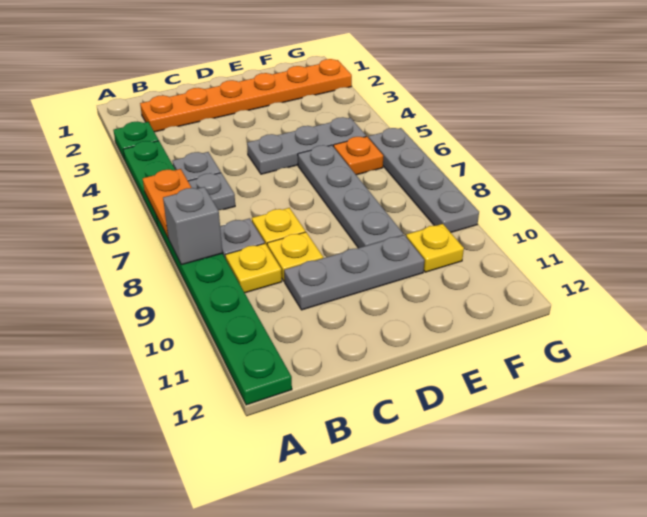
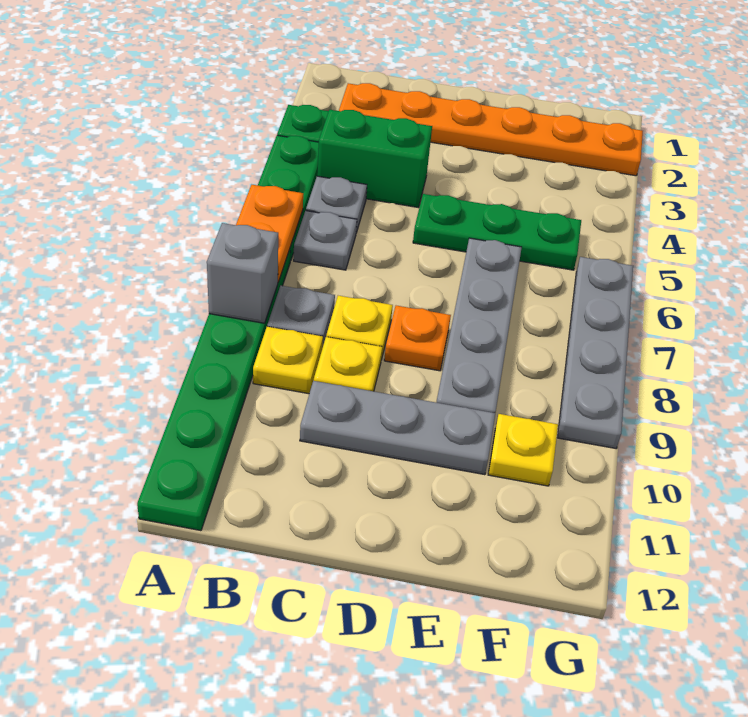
none -> green 1x2 brick [317,110,432,208]
grey 1x3 plate [247,117,366,174] -> green 1x3 plate [413,194,581,270]
orange 1x1 plate [334,137,383,175] -> orange 1x1 plate moved to [384,306,451,371]

